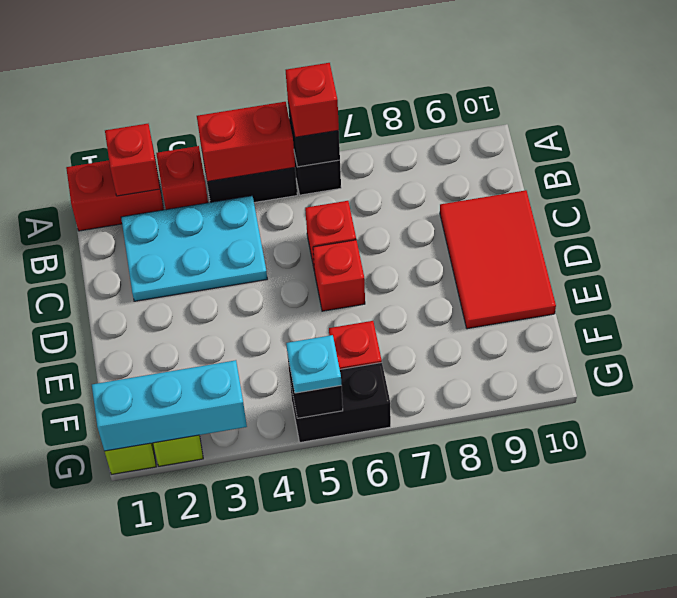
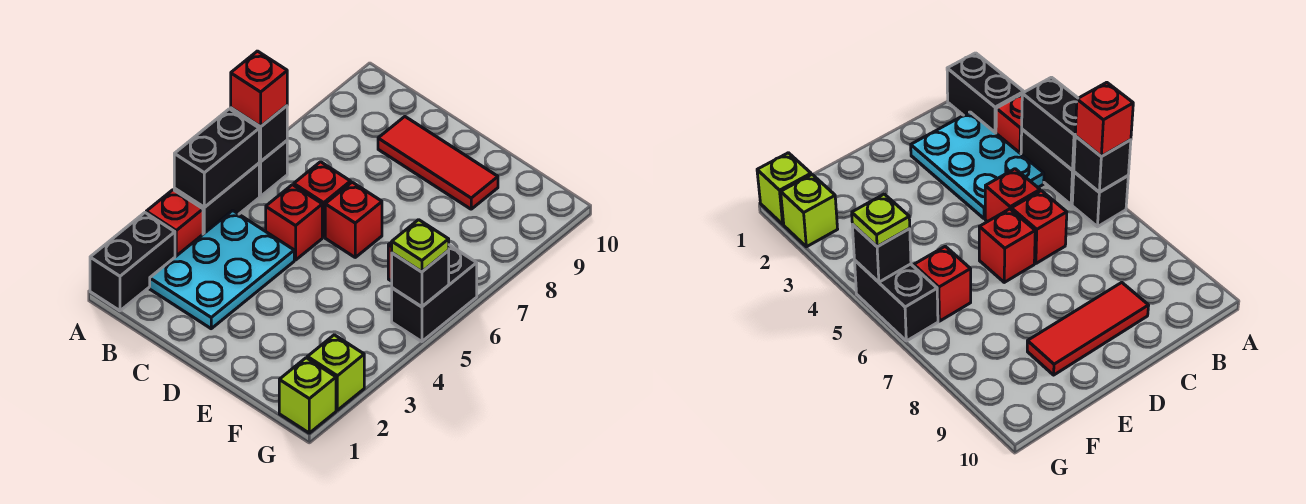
red 1x2 brick [66,160,164,231] -> black 1x2 brick [90,213,175,311]
red 1x1 brick [105,124,160,196] -> red 1x1 brick moved to [266,185,322,260]
red 1x2 brick [197,102,295,182] -> black 1x2 brick [174,109,259,207]
red 2x3 tile [440,190,556,329] -> red 1x3 tile [378,117,498,209]
cyan 1x3 brick [92,360,247,451] -> none
cyan 1x1 plate [286,335,341,393] -> lime 1x1 plate [392,220,449,272]

